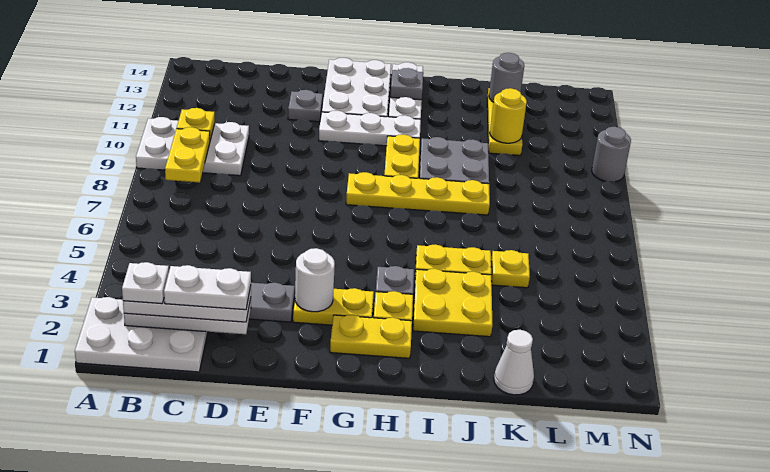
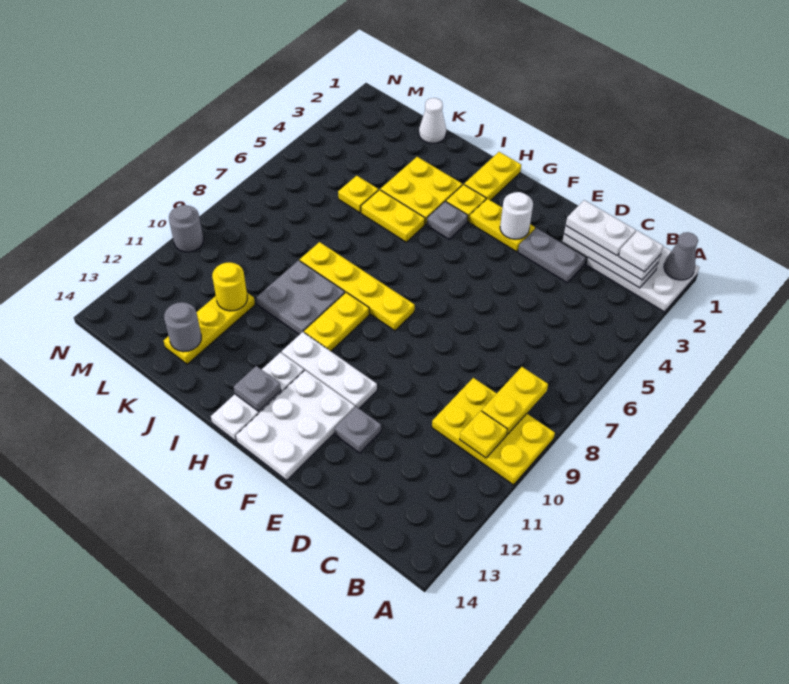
none -> grey 1x1 cone [664,232,698,280]
white 2x3 plate [136,117,249,176] -> yellow 2x3 plate [432,378,555,485]
yellow 1x2 plate [330,315,412,358] -> yellow 1x2 plate turned to [464,152,521,200]

